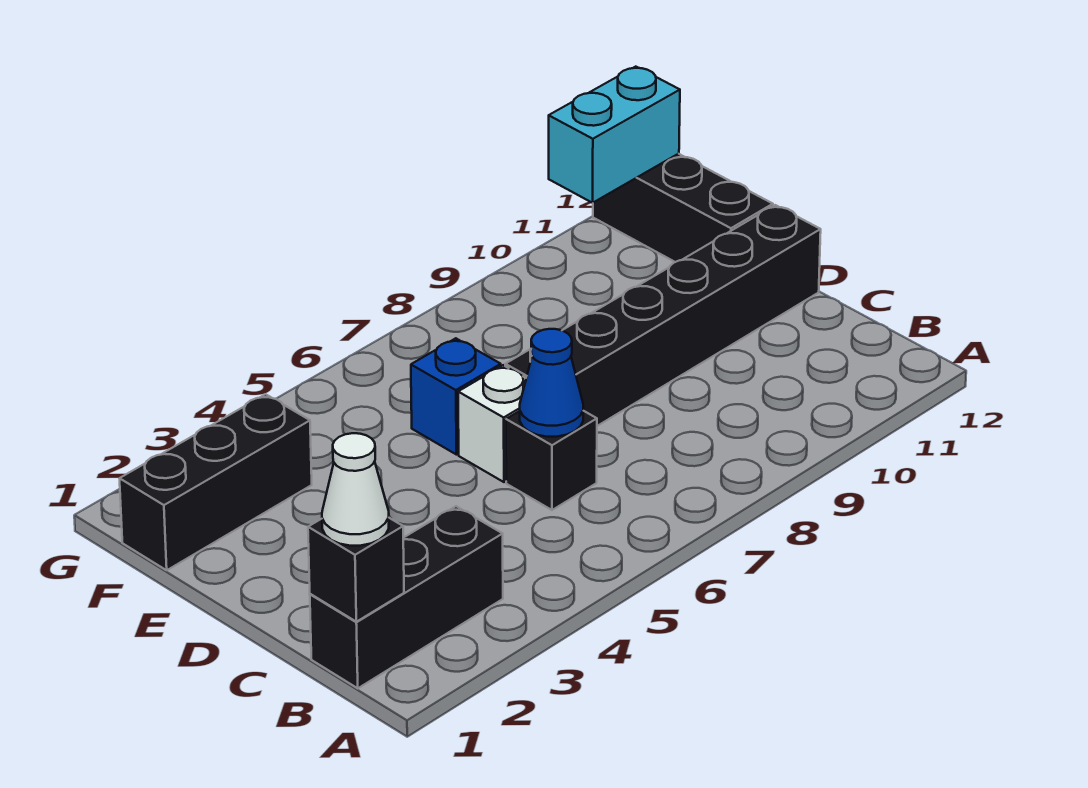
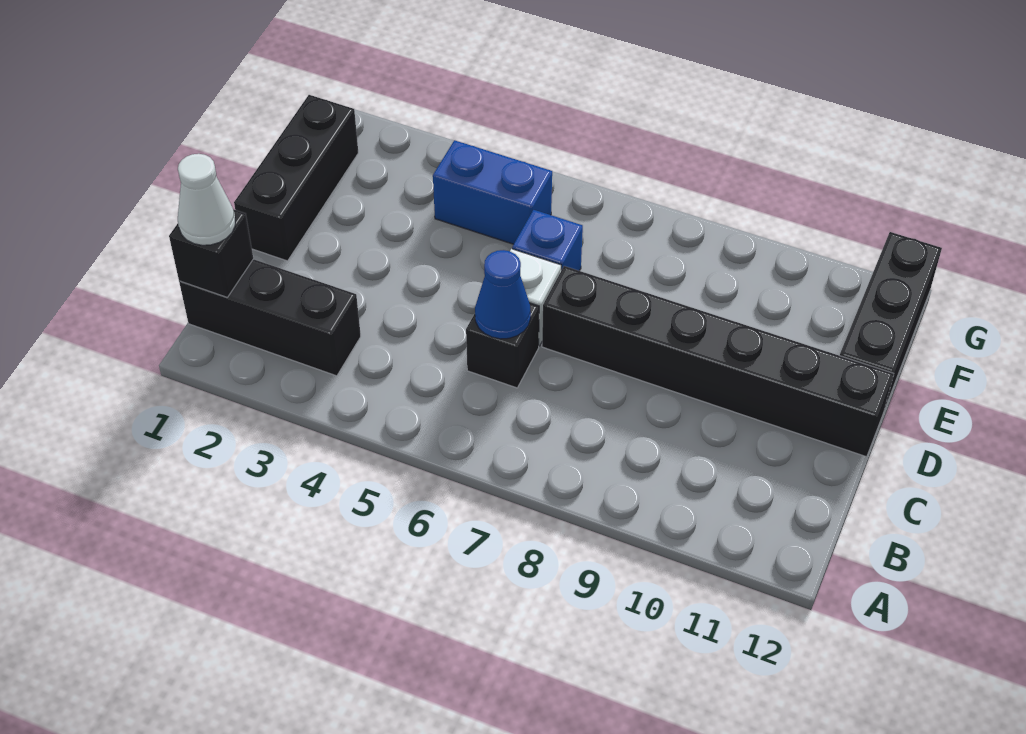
black 1x3 brick [120,394,312,570] -> black 1x3 brick turned to [234,95,358,261]
none -> blue 1x2 brick [433,140,552,244]
cyan 1x2 brick [549,67,680,203] -> none

